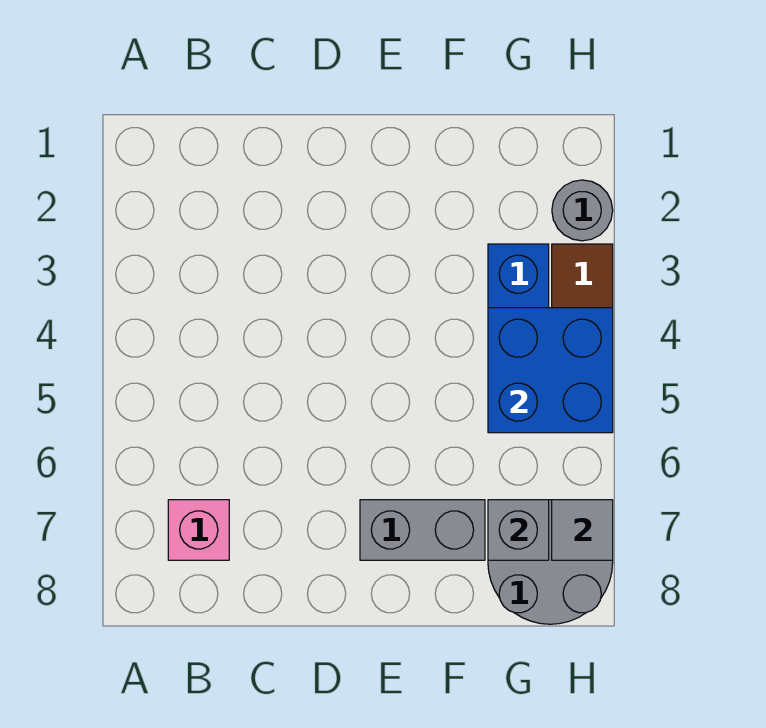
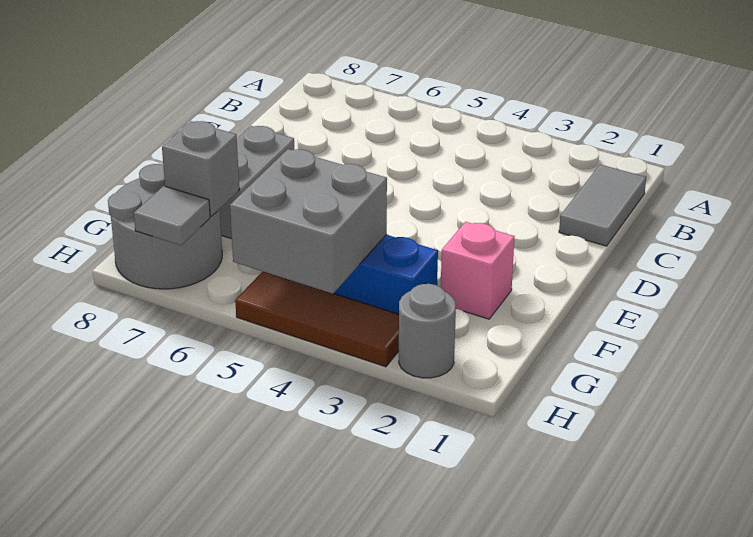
none -> grey 1x2 tile [559,165,646,246]
pink 1x1 brick [168,500,229,560] -> pink 1x1 brick moved to [441,222,515,319]
blue 2x2 brick [488,308,613,433] -> grey 2x2 brick [230,149,387,294]

